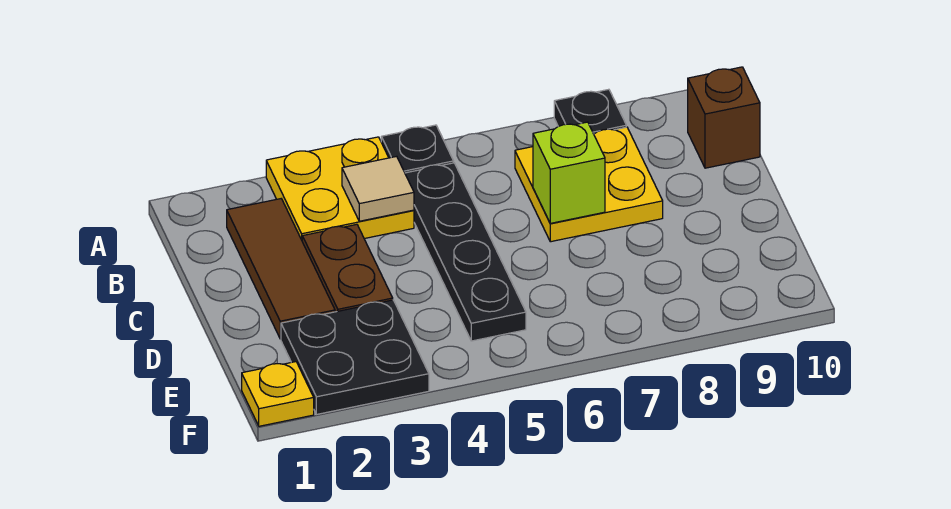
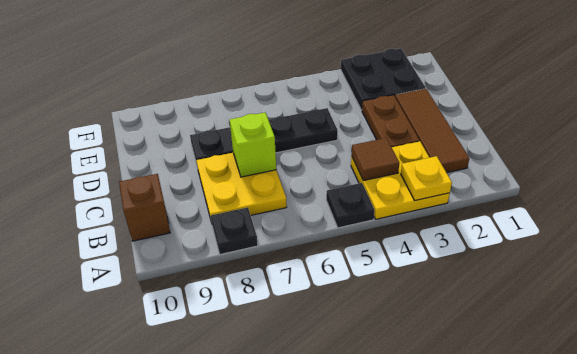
tan 1x1 tile [342,156,414,221] -> brown 1x1 tile [352,138,399,181]
black 1x4 plate [405,163,526,341] -> black 1x4 plate turned to [190,108,338,164]
yellow 1x1 plate [242,362,314,426] -> yellow 1x1 plate moved to [401,156,452,201]

